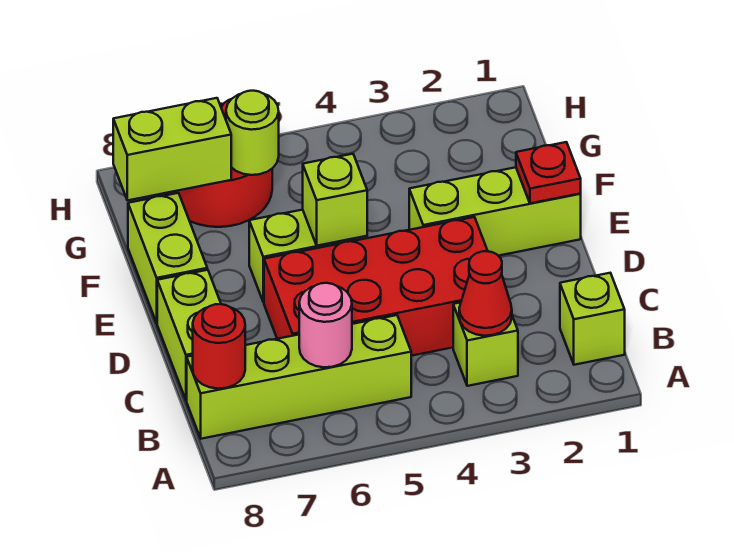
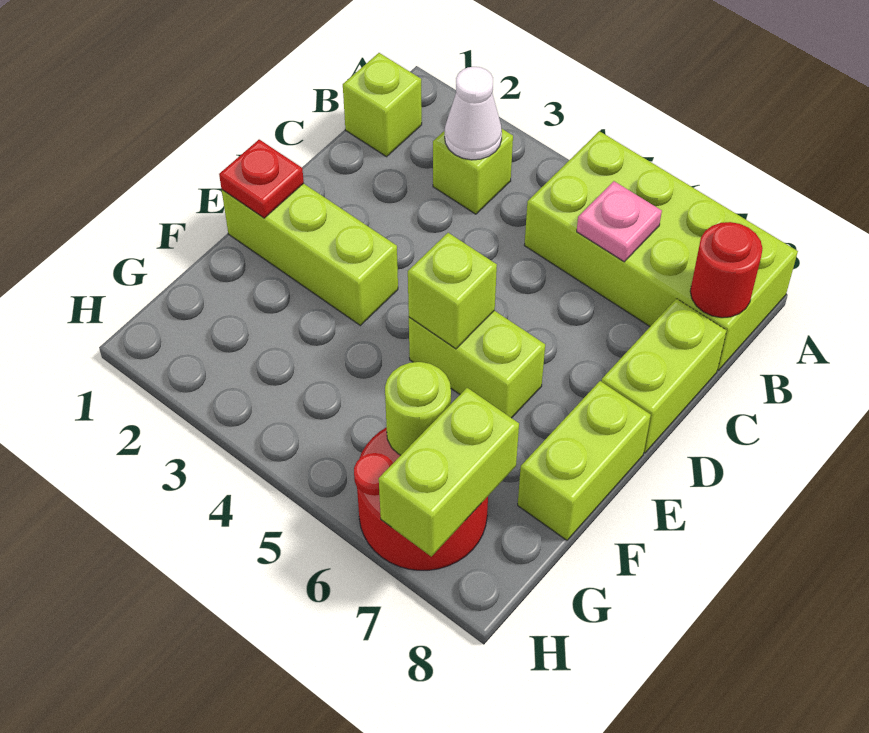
red 1x1 cone [459,251,512,336] -> white 1x1 cone [445,67,502,160]
lime 1x4 brick [187,315,411,439] -> lime 2x4 brick [524,131,798,370]
pink 1x1 round brick [299,283,352,367] -> pink 1x1 plate [577,181,662,262]
red 2x4 brick [264,217,487,356] -> none
lime 1x2 brick [113,98,231,200] -> lime 1x2 brick turned to [379,388,519,556]

